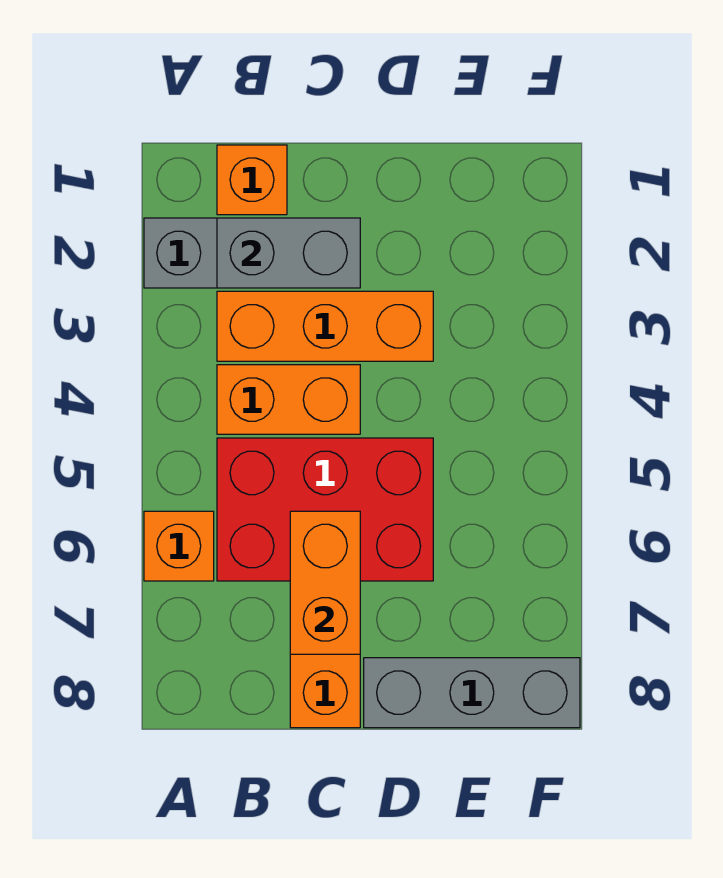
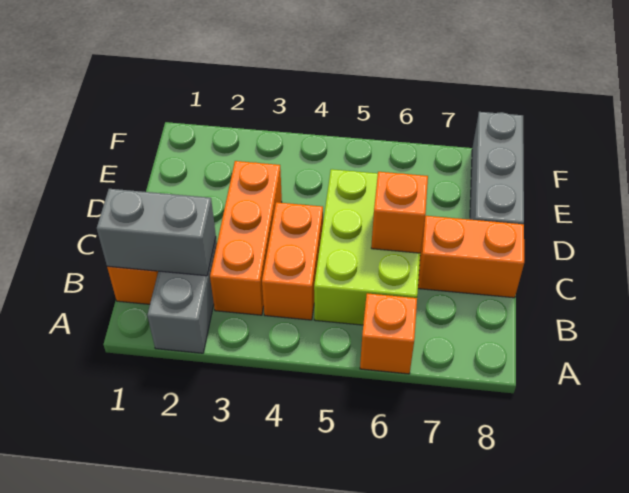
grey 1x2 brick [217,218,360,288] -> grey 1x2 brick turned to [97,189,216,276]
red 2x3 brick [217,438,433,581] -> lime 2x3 brick [314,169,420,325]
orange 1x2 brick [290,511,360,654] -> orange 1x1 brick [371,172,428,253]

